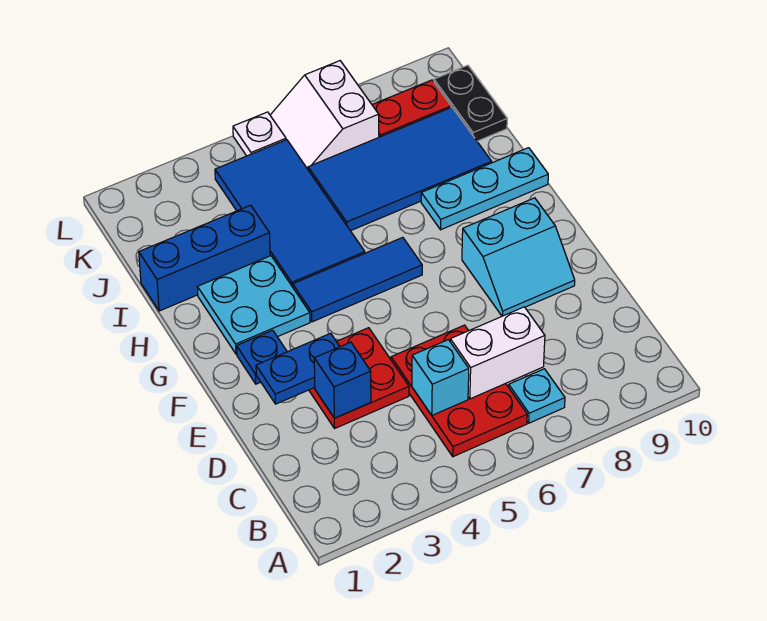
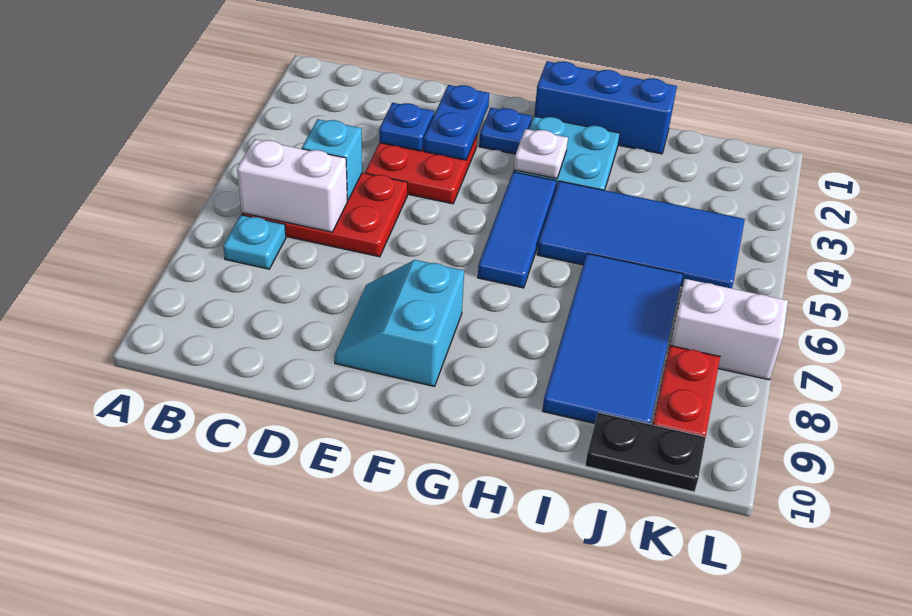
white 1x2 brick [450,307,545,399] -> white 1x2 brick turned to [237,139,347,232]
blue 1x1 brick [314,342,371,418] -> blue 1x1 plate [379,103,434,151]
cyan 1x3 plate [421,148,548,230] -> none
blue 1x3 brick [139,205,270,311] -> blue 1x3 brick turned to [534,61,677,154]
white 1x1 plate [233,112,286,156] -> white 1x1 plate moved to [514,129,568,179]

